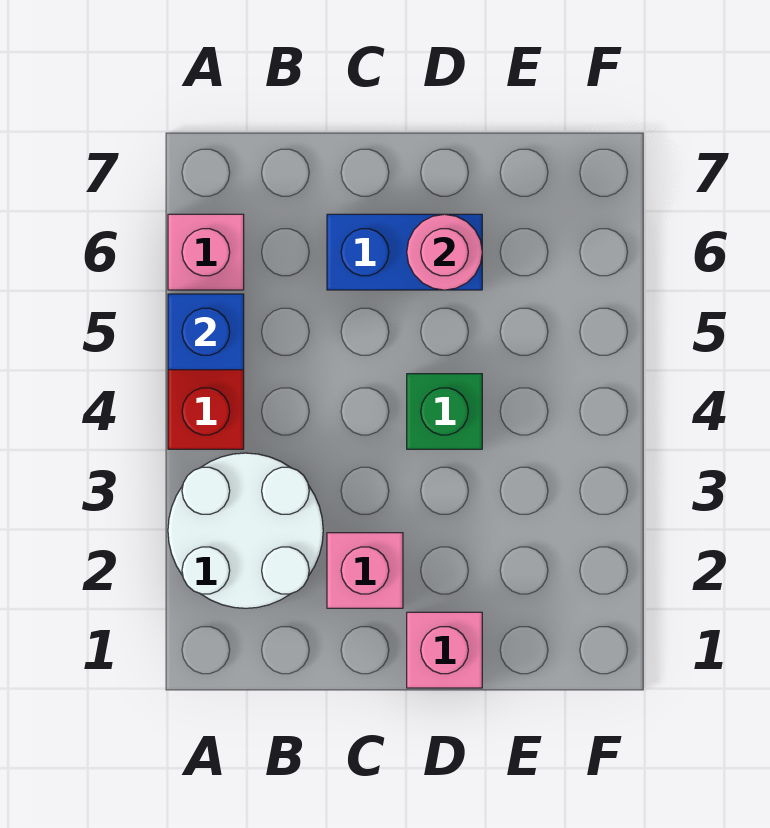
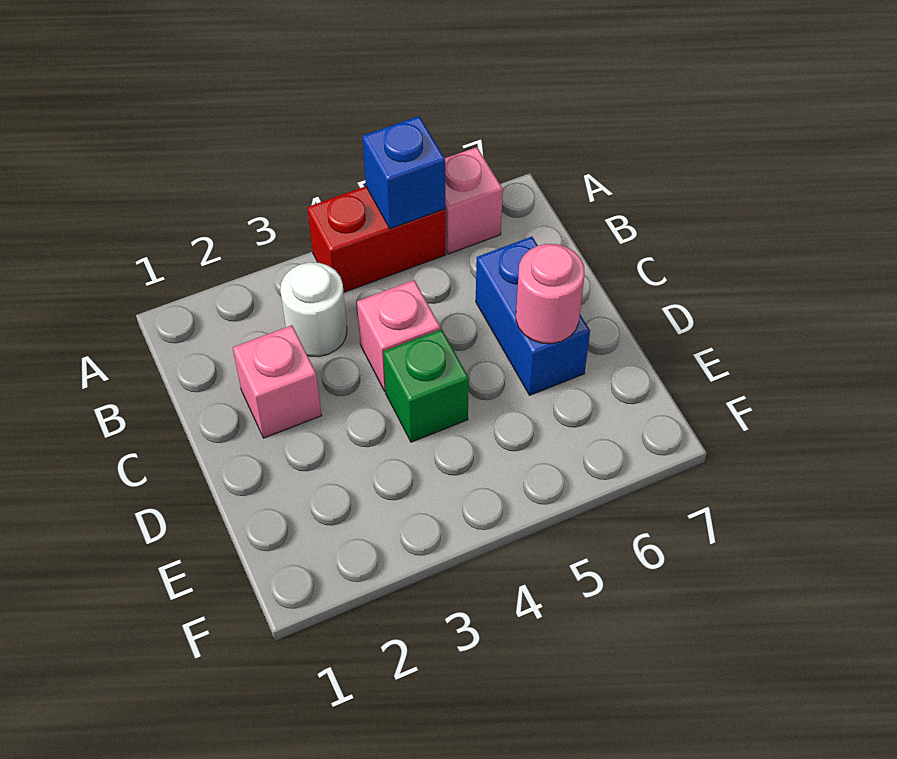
white 2x2 round brick [168,453,323,608] -> white 1x1 round brick [280,262,347,357]
pink 1x1 brick [407,612,482,688] -> pink 1x1 brick moved to [357,280,440,391]

